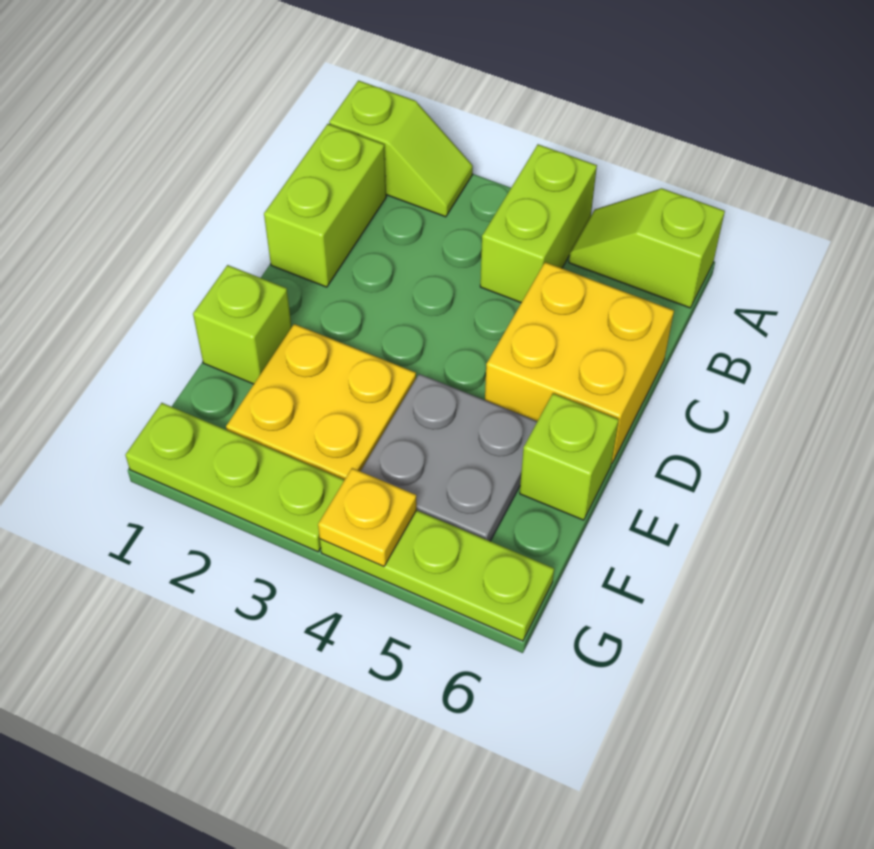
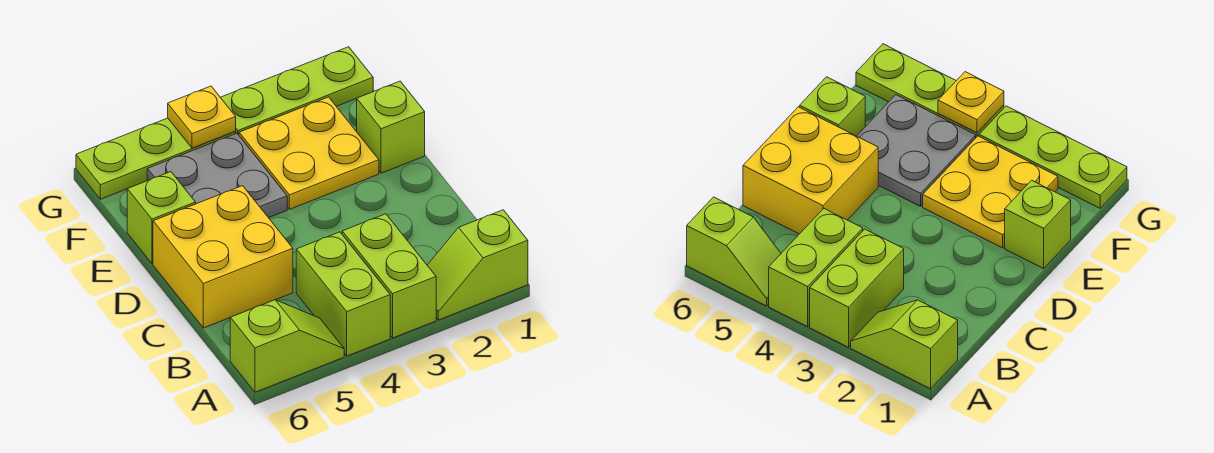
lime 1x2 brick [264,124,386,287] -> lime 1x2 brick moved to [342,214,436,338]

